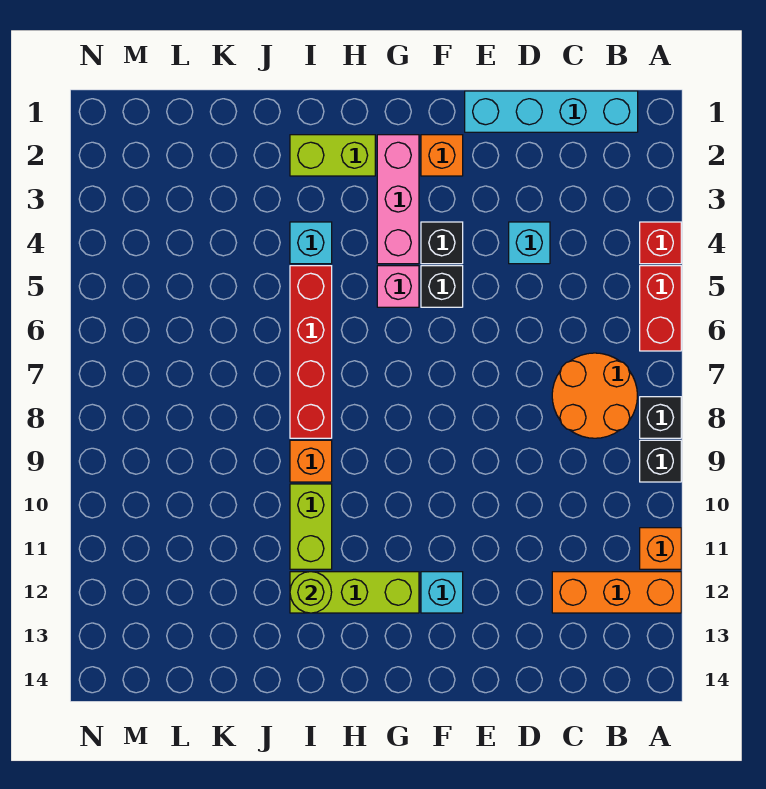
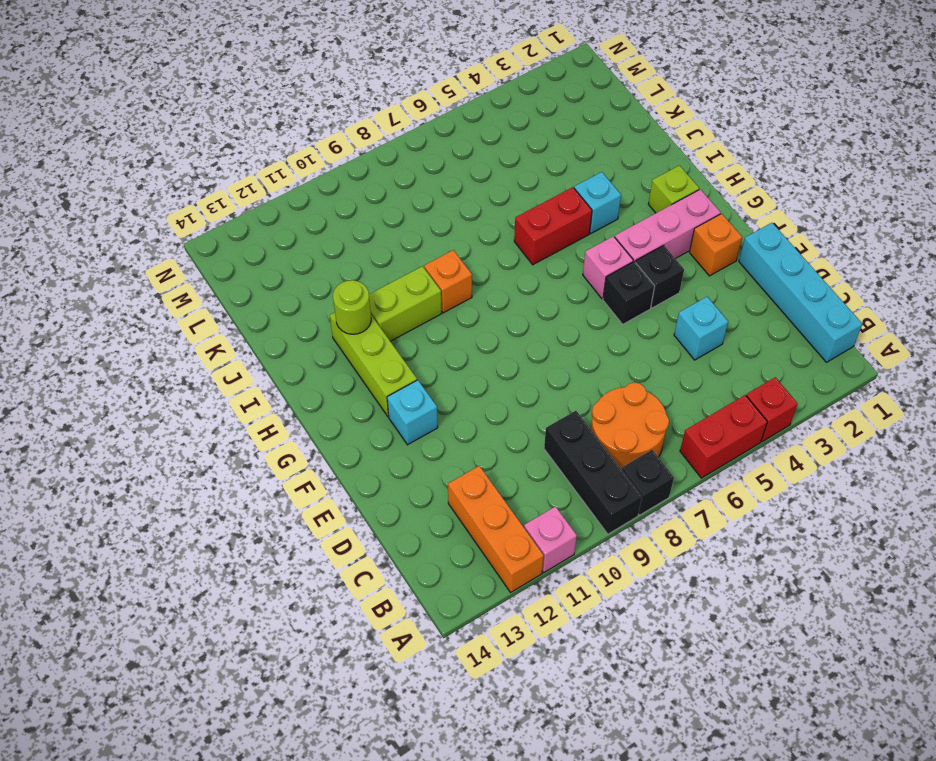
black 1x1 brick [640,440,681,482] -> black 1x3 brick [544,411,642,534]
orange 1x1 brick [640,528,681,569] -> pink 1x1 brick [524,507,577,573]
lime 1x2 brick [290,135,375,176] -> lime 1x1 brick [648,165,699,213]
red 1x4 brick [290,266,332,438] -> red 1x2 brick [514,187,592,265]

